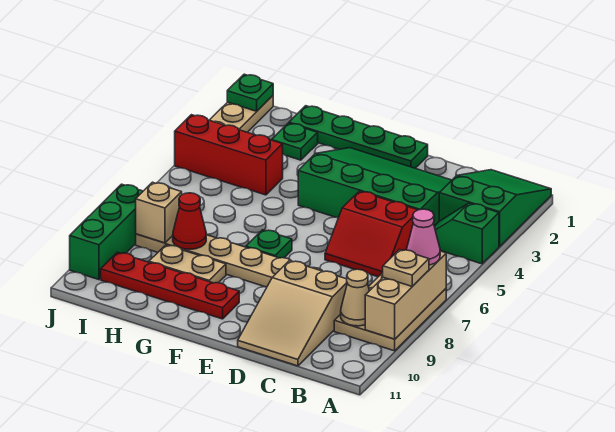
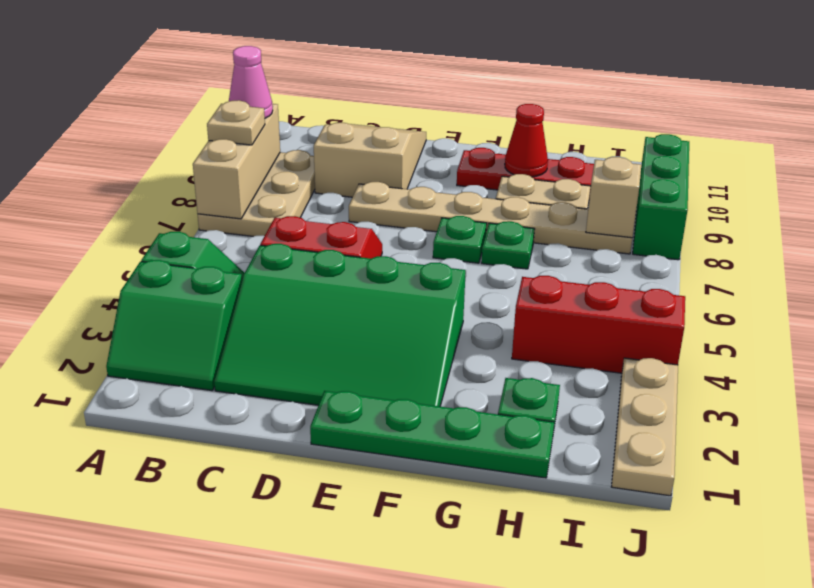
green 2x3 slope [439,170,551,246] -> green 2x2 slope [106,260,242,390]
pink 1x1 cone [407,209,440,265] -> pink 1x1 cone moved to [229,46,273,118]
tan 1x1 cone [341,269,369,326] -> none
red 1x1 cone [173,193,206,249] -> red 1x1 cone moved to [505,104,548,177]
green 1x1 plate [227,74,273,111] -> green 1x1 plate moved to [481,221,534,269]

